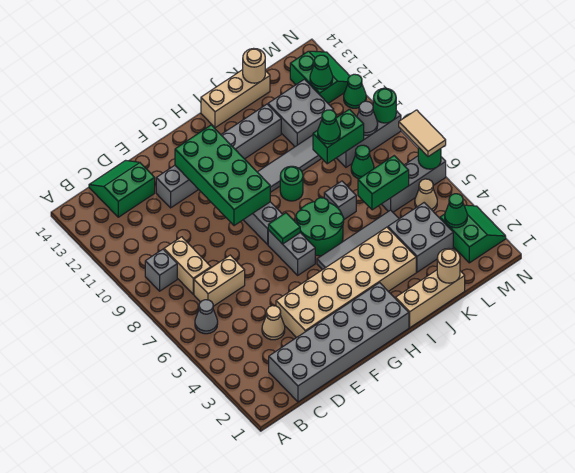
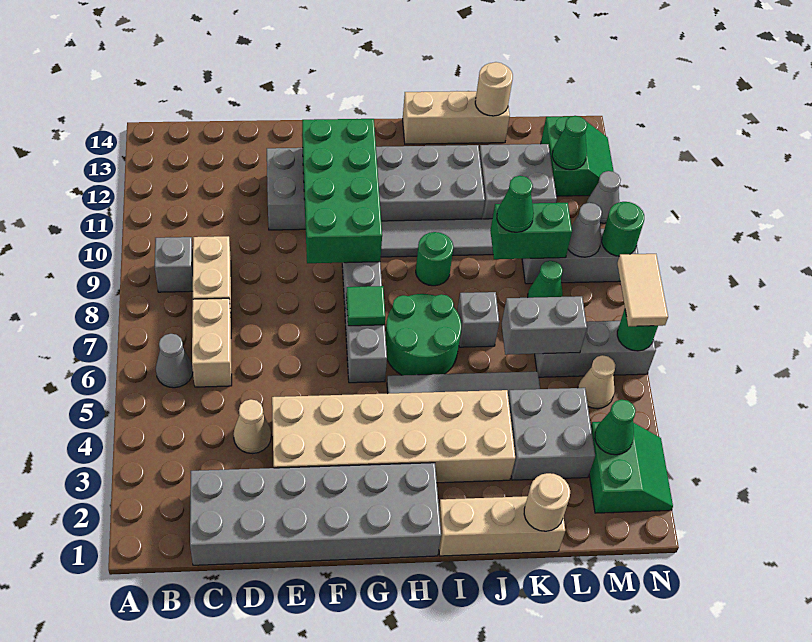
tan 1x2 brick [194,255,245,306] -> tan 1x2 brick turned to [192,298,232,387]
green 2x2 slope [89,160,155,217] -> none
grey 1x6 brick [156,104,281,208] -> grey 2x6 brick [267,145,485,230]
green 1x2 brick [358,156,409,210] -> grey 1x2 brick [502,296,587,355]
green 1x1 cone [344,74,366,108] -> grey 1x1 cone [587,171,621,223]

